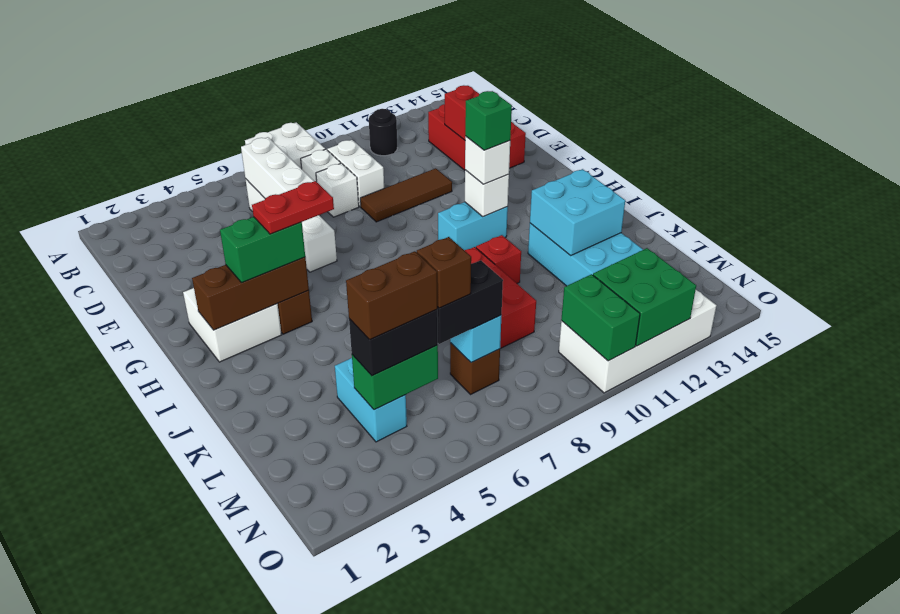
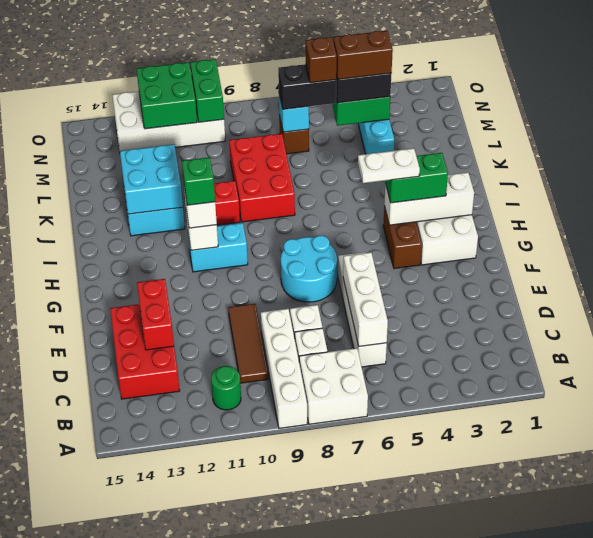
black 1x1 round brick [369,109,397,156] -> green 1x1 round brick [211,366,241,410]
white 1x2 brick [327,140,384,207] -> white 1x4 brick [261,309,307,428]
brown 1x3 tile [360,168,452,222] -> brown 1x3 tile turned to [228,304,268,383]
none -> cyan 2x2 round brick [281,236,337,302]
brown 1x3 brick [192,257,309,330] -> white 1x3 brick [384,172,474,225]
red 1x2 plate [252,181,334,234] -> white 1x2 plate [358,148,420,183]

